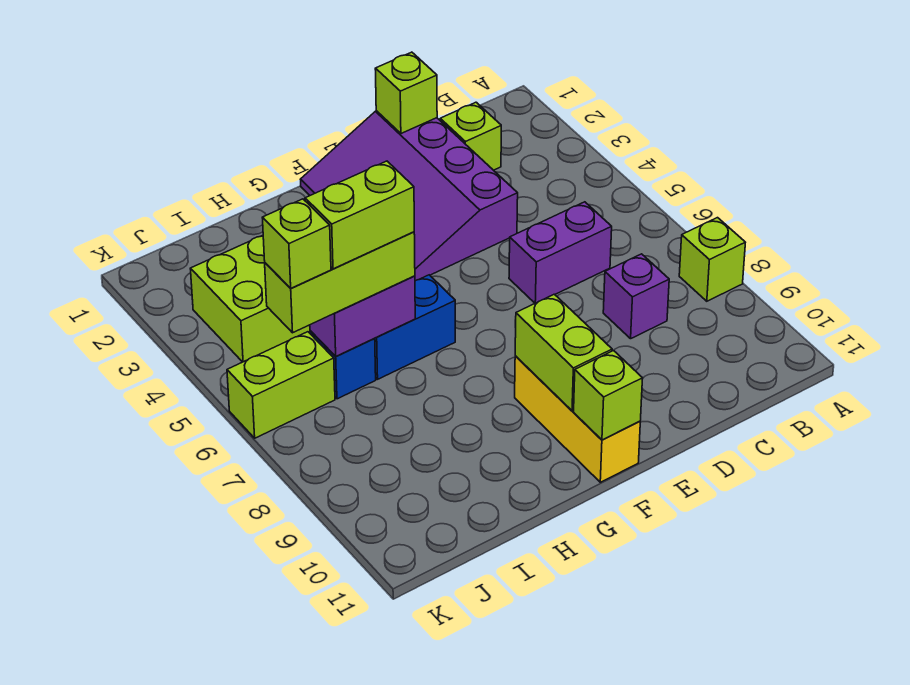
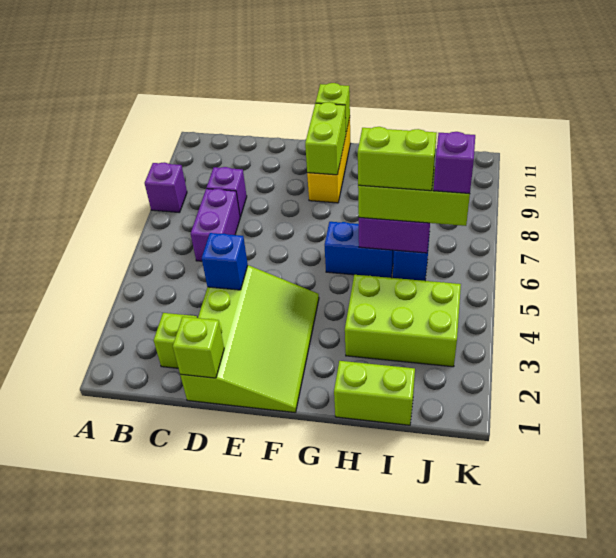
lime 1x1 brick [679,218,745,301] -> purple 1x1 brick [145,162,187,213]
purple 1x2 brick [509,202,612,303] -> purple 1x2 brick turned to [191,189,240,261]
purple 3x4 slope [300,111,518,281] -> lime 3x4 slope [180,265,319,413]
none -> blue 1x1 brick [202,233,248,290]
lime 1x2 brick [227,332,335,438] -> lime 1x2 brick moved to [334,361,415,425]
lime 1x1 brick [262,199,331,288] -> purple 1x1 brick [433,132,475,194]

